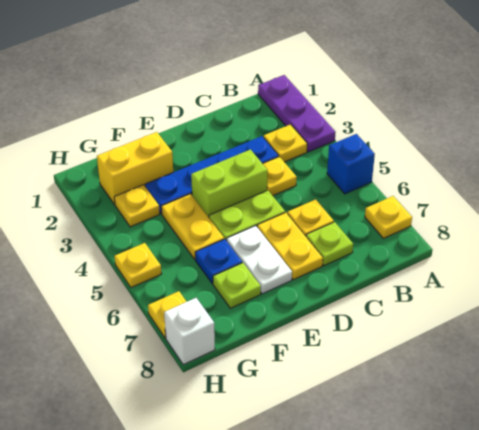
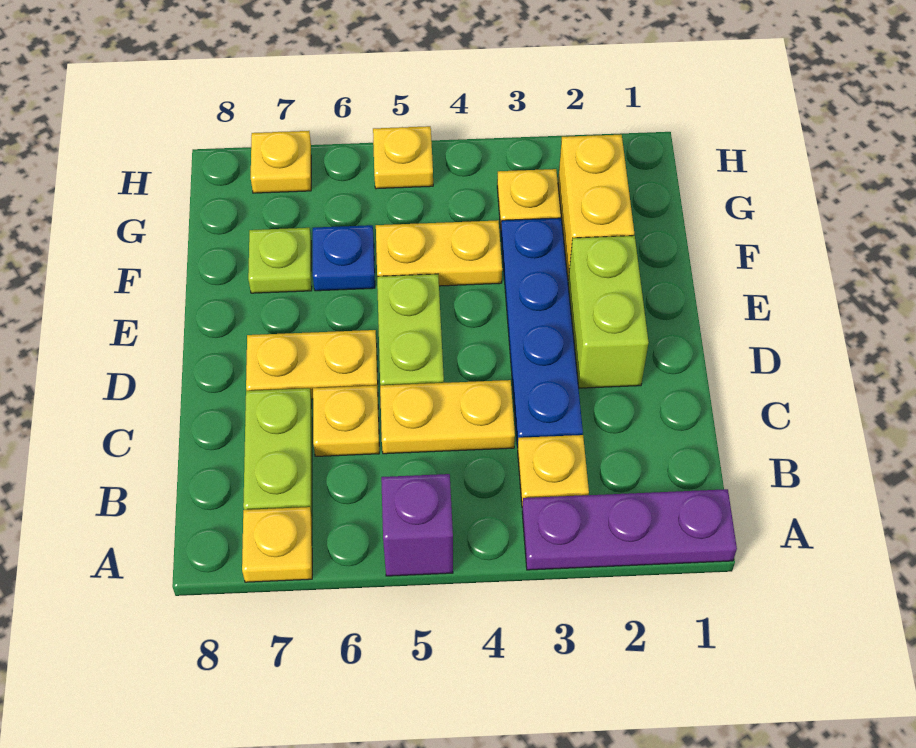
blue 1x1 brick [327,134,375,194] -> purple 1x1 brick [381,474,453,576]
yellow 1x1 plate [263,157,297,196] -> yellow 1x2 plate [380,380,515,454]
lime 1x1 plate [306,222,353,266] -> lime 1x2 plate [243,388,312,516]
lime 1x2 brick [191,150,268,217] -> lime 1x2 brick moved to [568,236,649,388]
white 1x2 plate [227,226,292,294] -> none
white 1x1 brick [164,298,215,365] -> none

